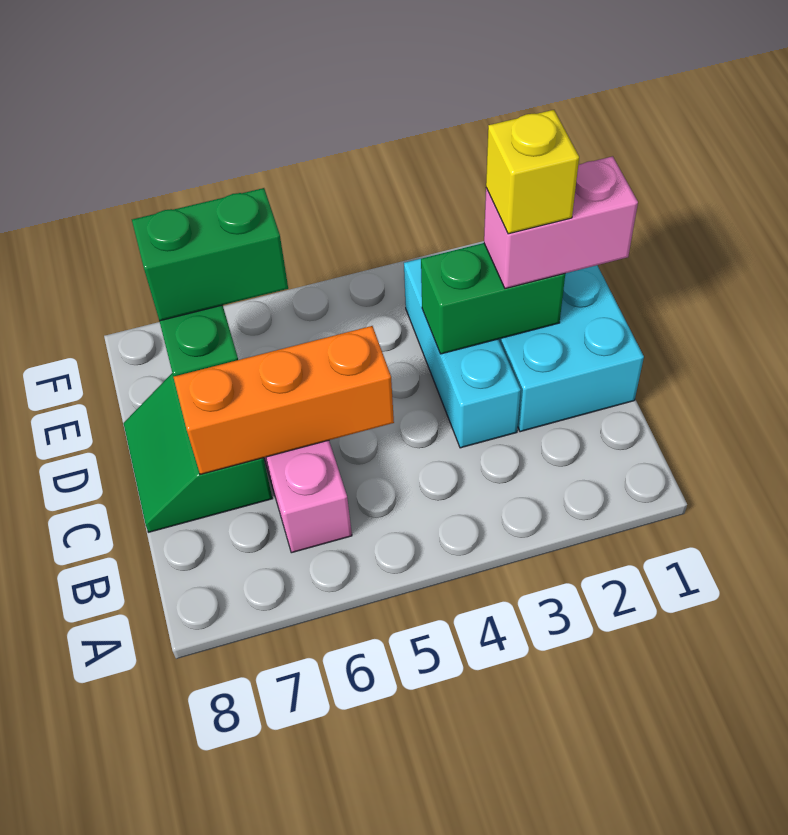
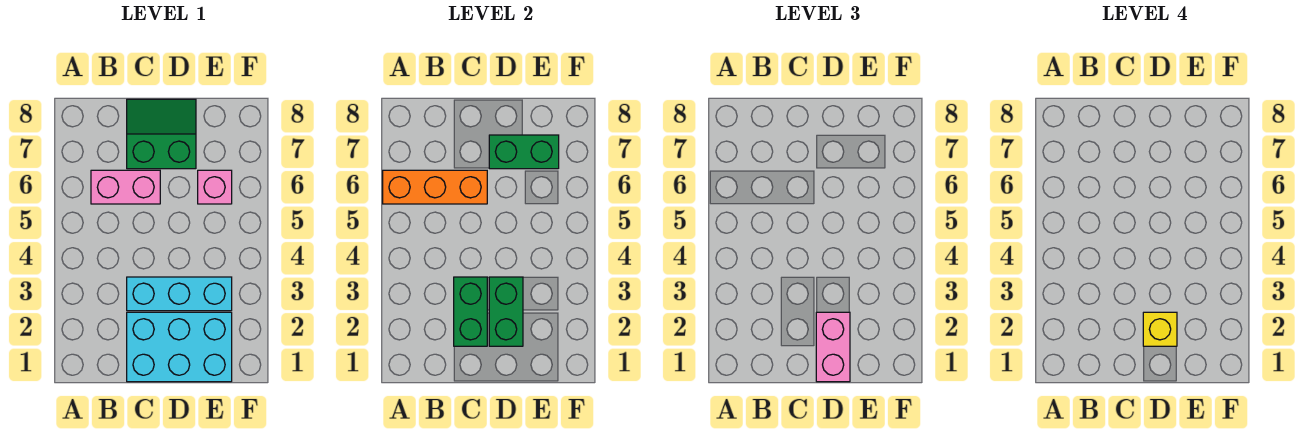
orange 1x3 brick [174,326,394,474] -> orange 1x3 brick turned to [383,170,487,204]
none -> pink 1x1 brick [198,170,232,204]
green 1x2 brick [132,188,288,321] -> green 1x2 brick moved to [454,277,487,346]

